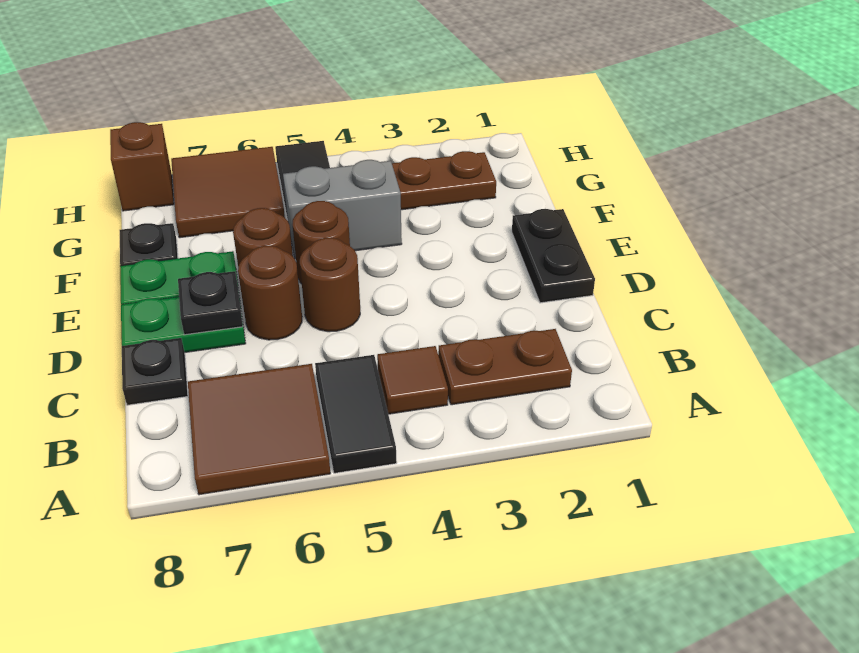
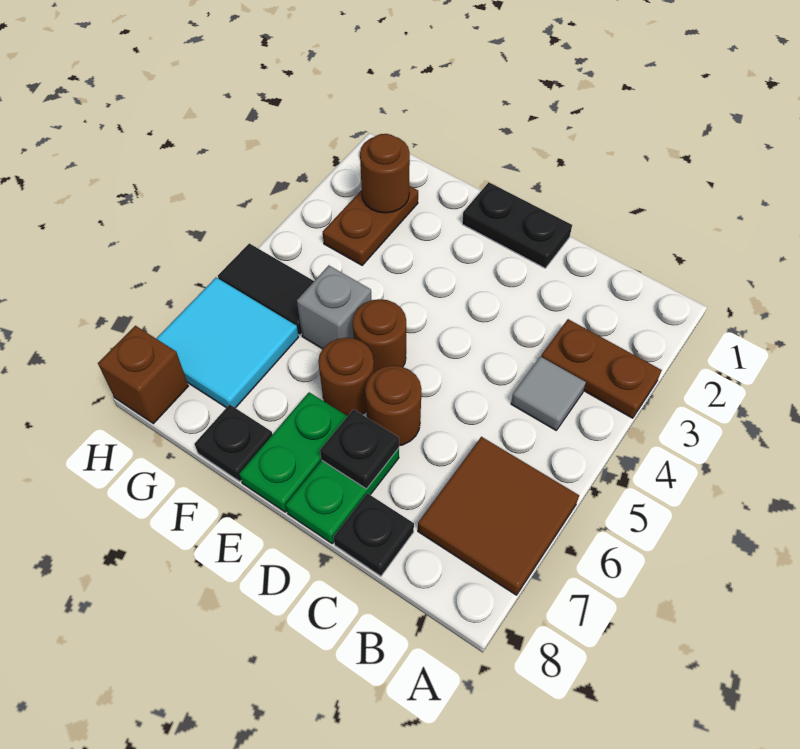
black 1x2 tile [315,355,397,473] -> none
brown 1x2 plate [438,329,572,405] -> brown 1x2 plate turned to [541,319,662,418]
brown 1x1 tile [377,346,448,414] -> grey 1x1 tile [511,357,586,430]
brown 1x1 round brick [300,238,360,332] -> brown 1x1 round brick moved to [360,134,410,213]
grey 1x2 brick [283,160,402,259] -> grey 1x1 brick [297,266,372,349]
brown 2x2 tile [171,147,285,238] -> cyan 2x2 tile [156,278,299,408]

